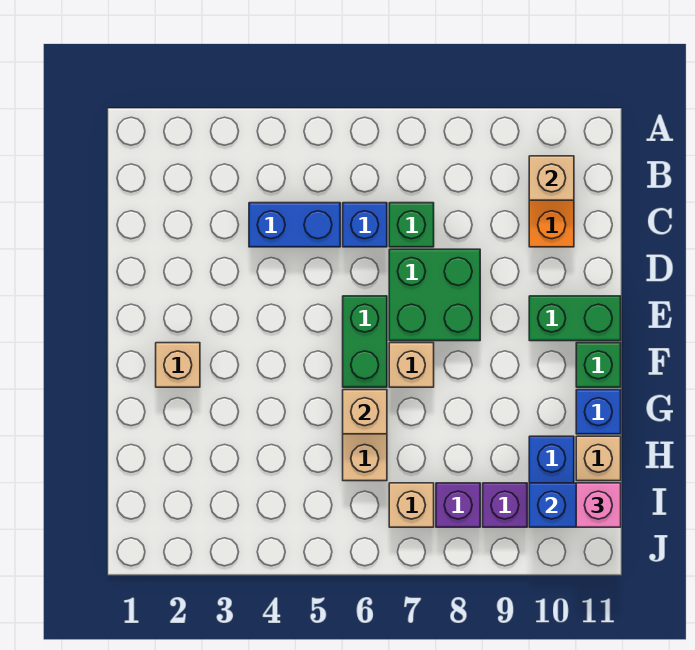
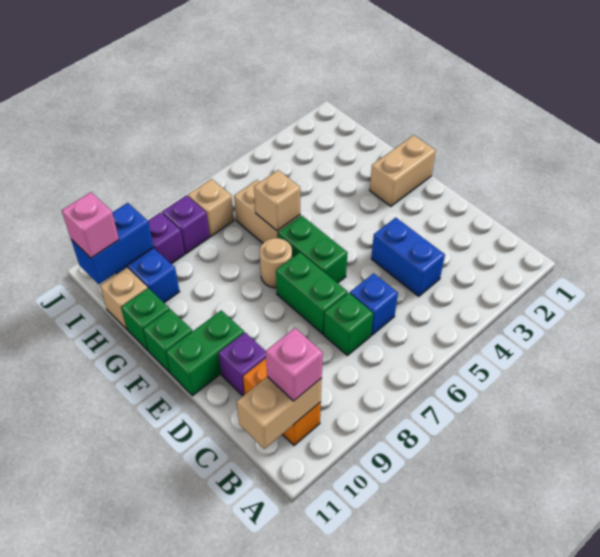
tan 1x1 brick [529,156,574,200] -> tan 1x2 brick [237,377,322,449]
none -> pink 1x1 brick [266,328,323,401]
blue 1x2 brick [249,203,340,247] -> blue 1x2 brick turned to [371,218,445,296]
green 2x2 brick [389,249,480,341] -> green 1x2 brick [276,252,348,334]
none -> purple 1x1 brick [219,333,266,396]
tan 1x1 brick [156,343,200,387] -> tan 1x2 brick [370,135,436,206]
tan 1x1 brick [389,343,434,387] -> tan 1x1 round brick [260,238,292,288]
blue 1x1 brick [576,390,621,434] -> green 1x1 brick [121,288,170,351]

